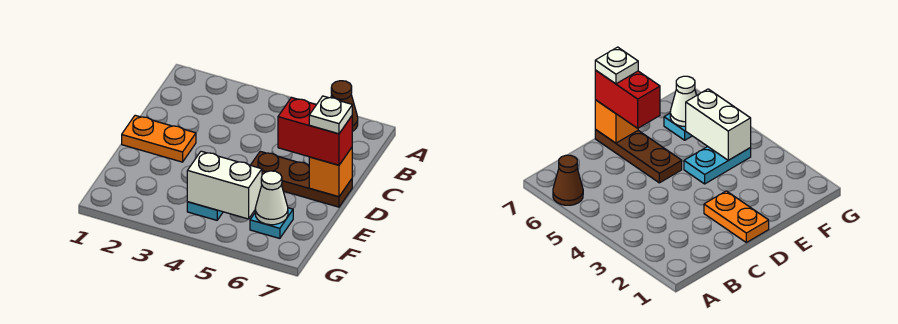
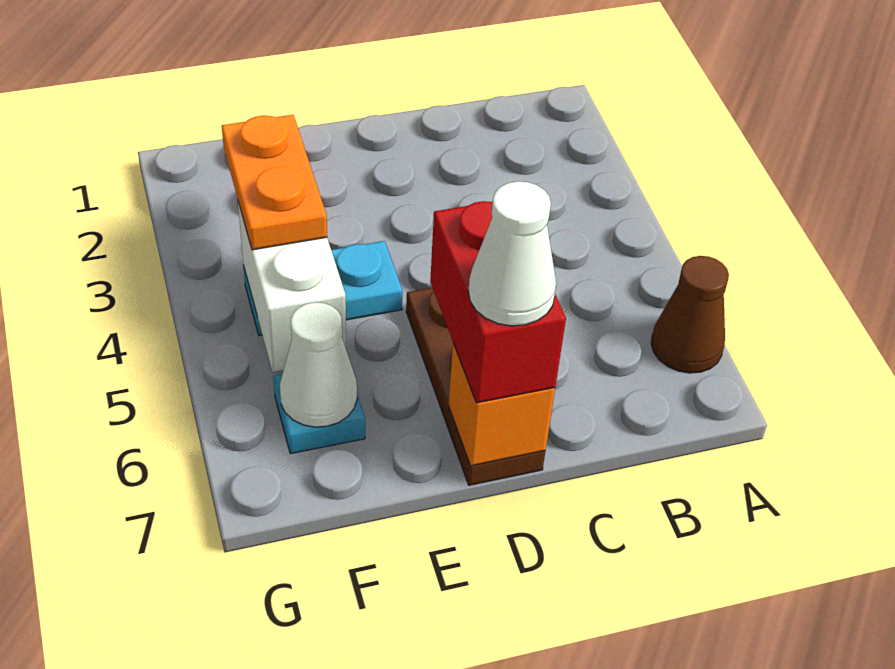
orange 1x2 plate [122,115,196,162] -> orange 1x2 plate moved to [222,115,327,250]
white 1x1 plate [309,96,352,134] -> white 1x1 cone [468,181,556,326]

